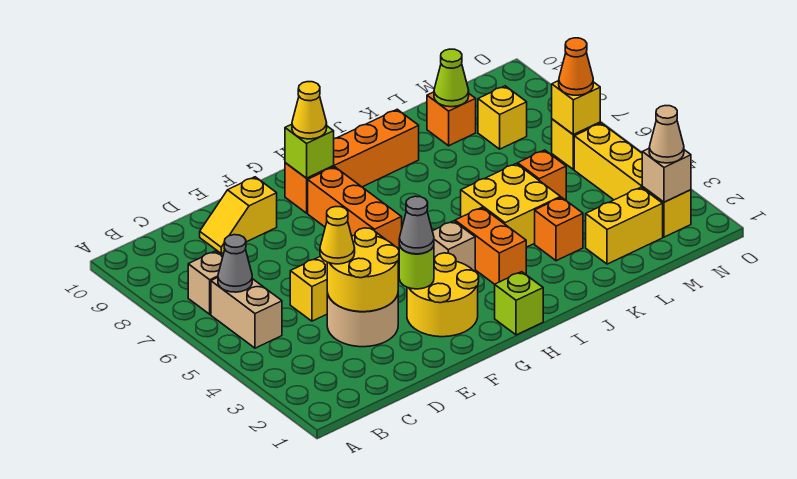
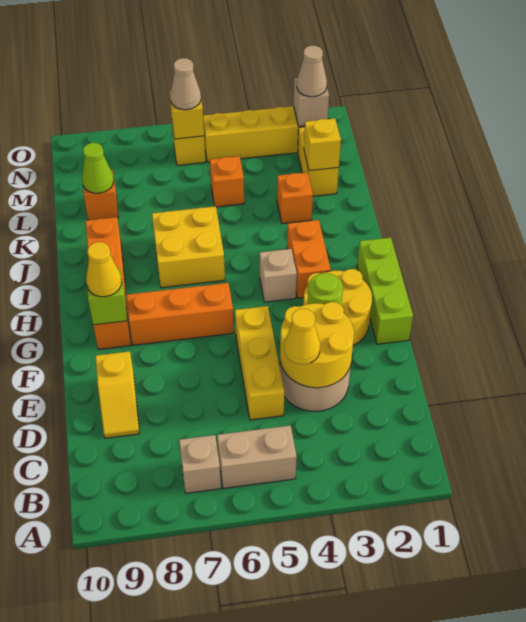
grey 1x1 cone [218,235,252,292] -> none
grey 1x1 cone [399,196,434,254] -> none
lime 1x1 brick [495,272,543,335] -> lime 1x3 brick [357,237,413,344]
orange 1x2 brick [455,208,526,284] -> orange 1x2 brick turned to [287,220,331,298]
yellow 2x2 brick [461,164,560,247] -> yellow 2x2 brick moved to [152,206,225,288]
yellow 1x1 brick [478,86,527,149] -> yellow 1x1 brick moved to [304,118,341,171]
orange 1x1 cone [559,38,593,95] -> tan 1x1 cone [170,58,201,110]

